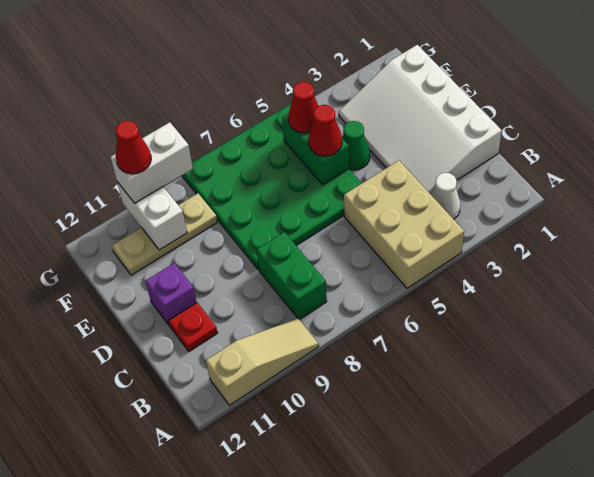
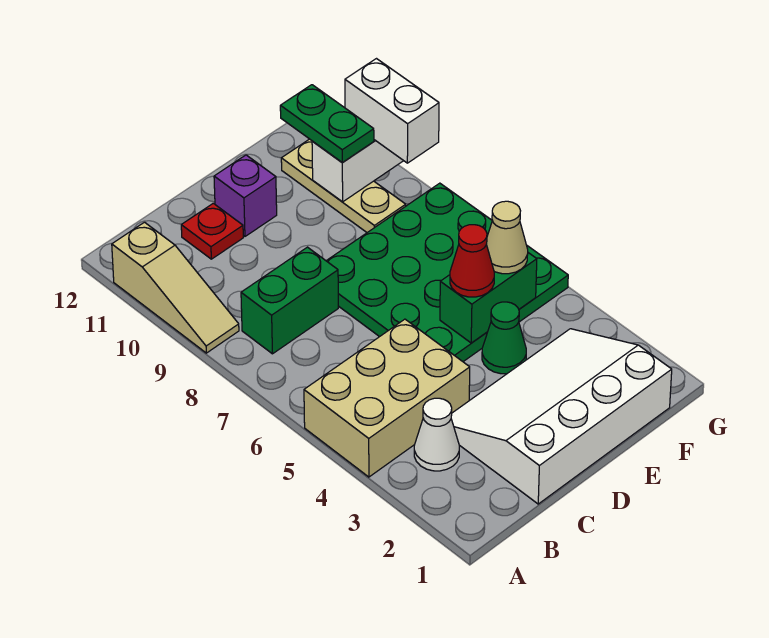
red 1x1 cone [288,82,318,133] -> tan 1x1 cone [486,201,528,274]
none -> green 1x2 plate [280,85,374,163]
red 1x1 cone [116,121,151,174] -> none

